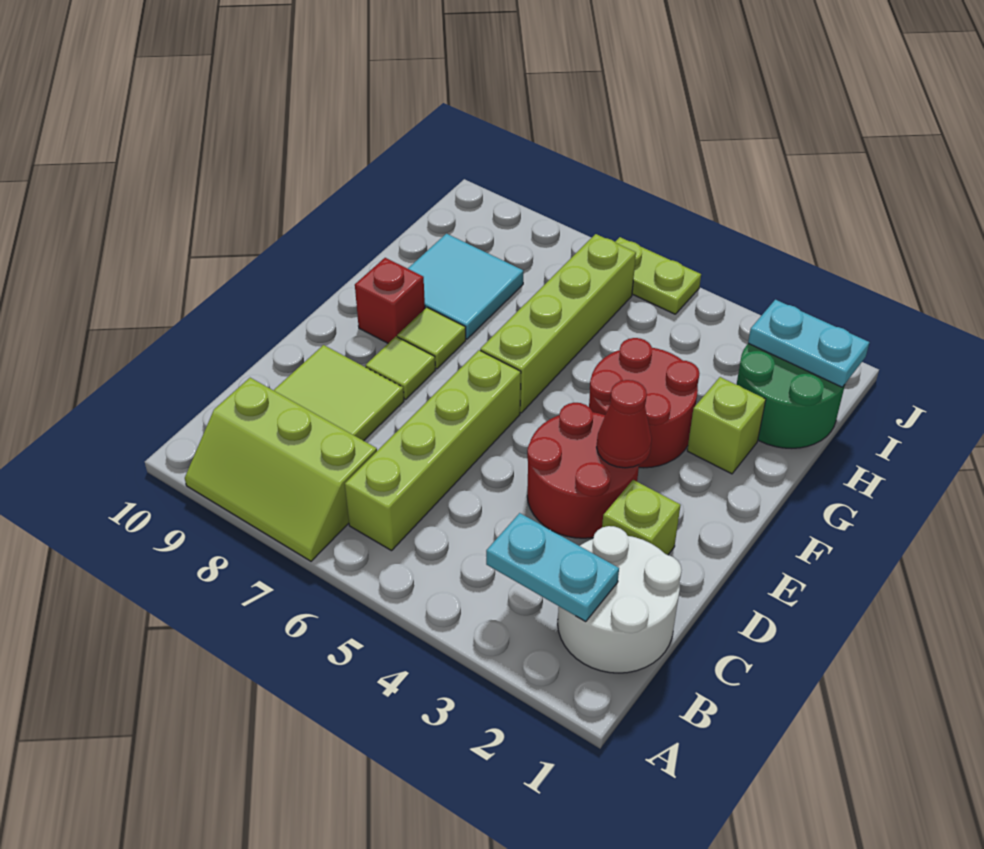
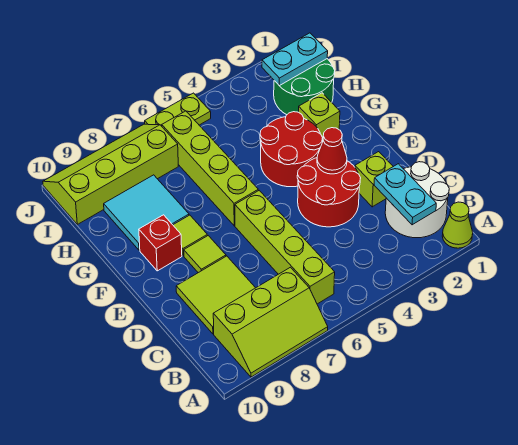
none -> lime 1x1 cone [442,202,473,248]
cyan 1x2 plate [486,513,619,622] -> cyan 1x2 plate turned to [374,164,436,225]
none -> lime 2x4 slope [43,124,178,224]

